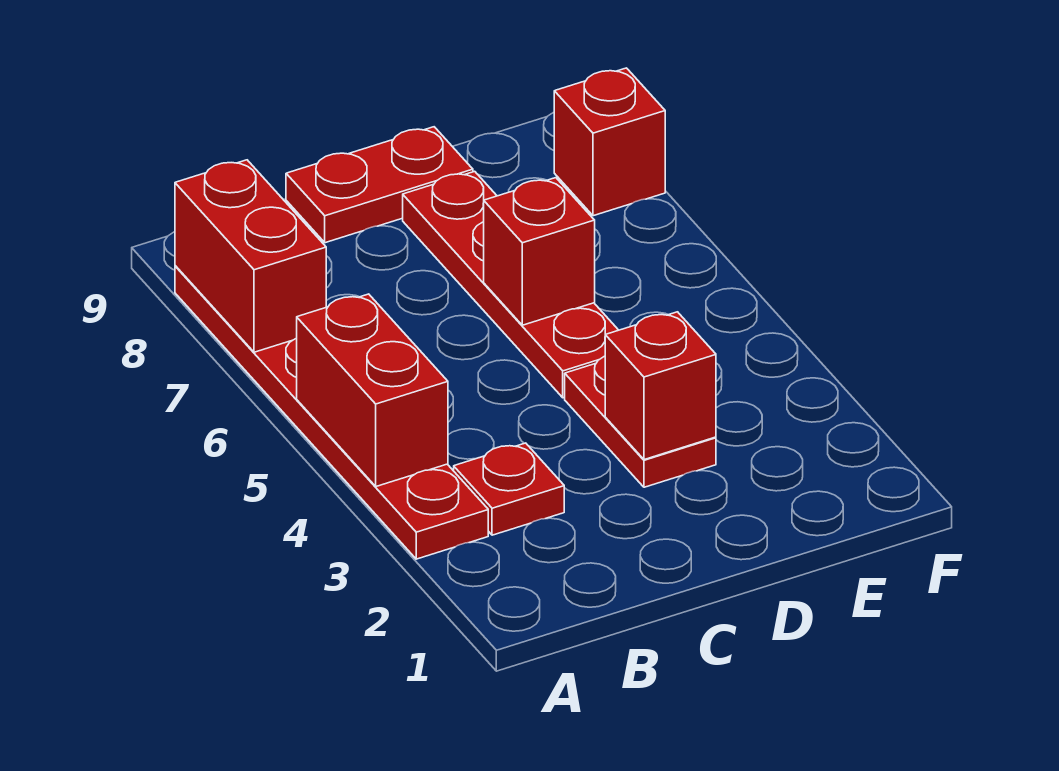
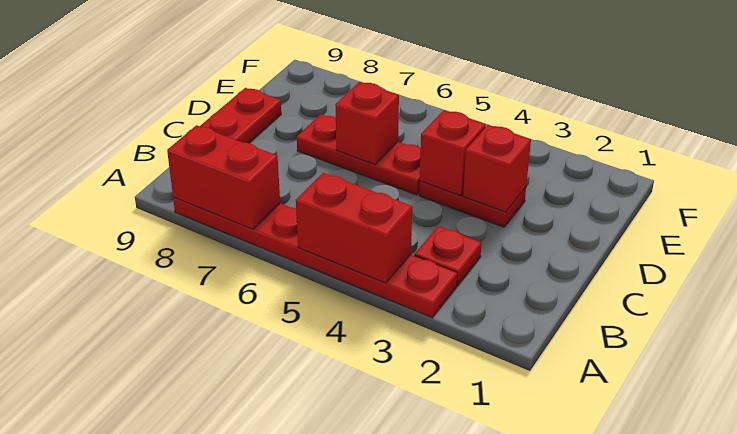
red 1x4 plate [403,171,618,398] -> red 1x3 plate [297,114,421,195]
red 1x1 brick [554,68,665,216] -> red 1x1 brick moved to [420,110,486,196]

